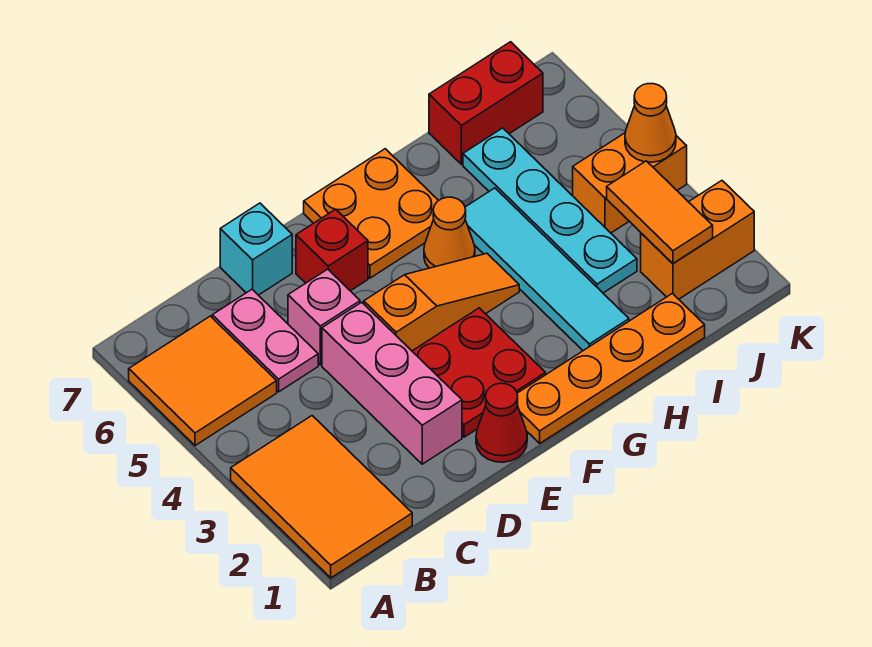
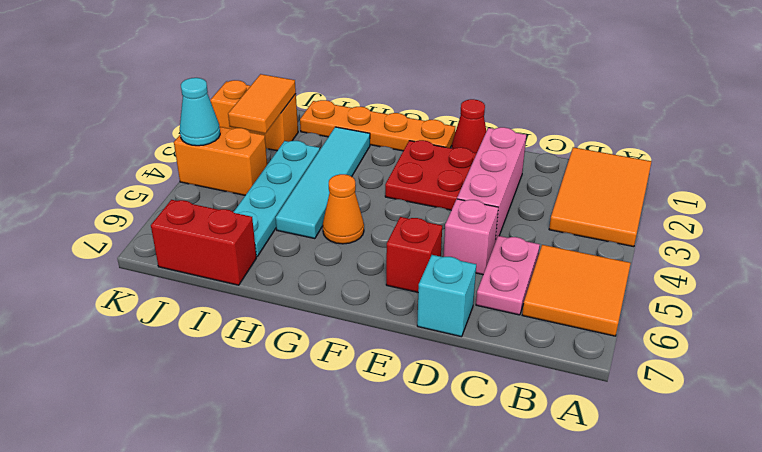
orange 1x3 slope [364,253,519,351] -> none
orange 2x2 plate [304,149,439,278] -> none
orange 1x1 cone [625,84,676,162] -> cyan 1x1 cone [180,78,220,146]

